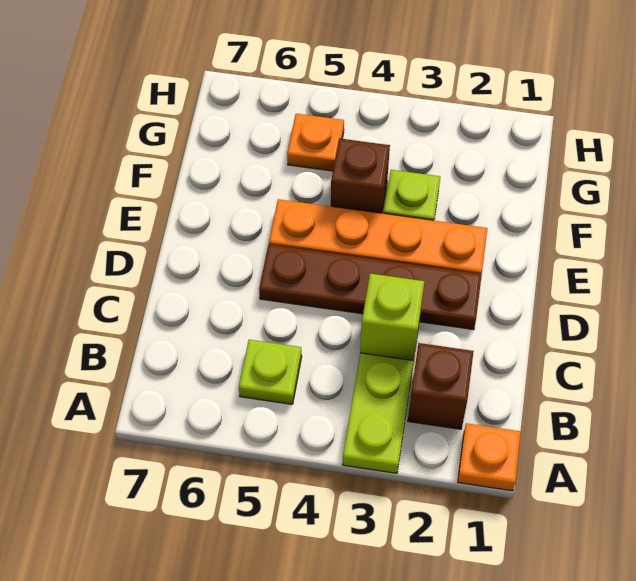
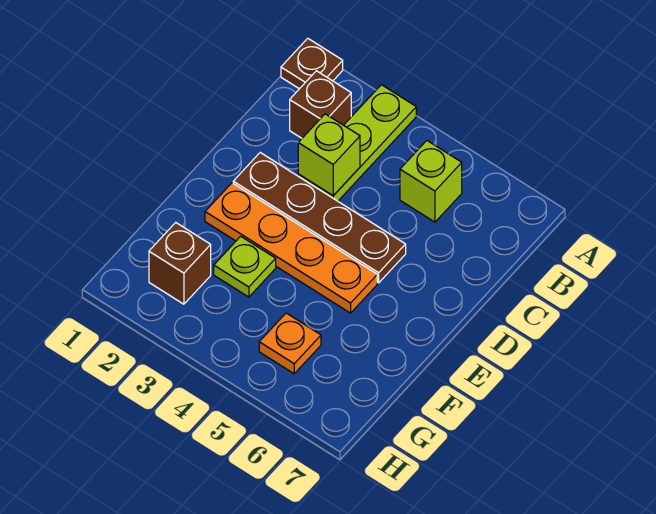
orange 1x1 plate [458,423,521,491] -> brown 1x1 plate [281,38,343,89]
lime 1x1 plate [239,340,302,404] -> lime 1x1 brick [400,141,462,222]
brown 1x1 brick [331,138,390,213] -> brown 1x1 brick moved to [149,223,211,304]

